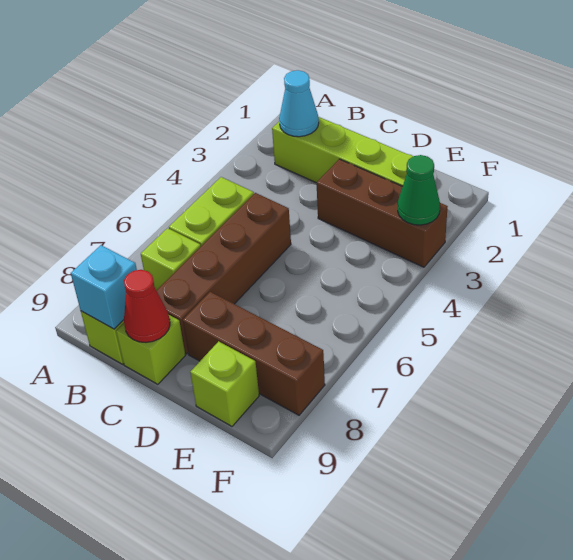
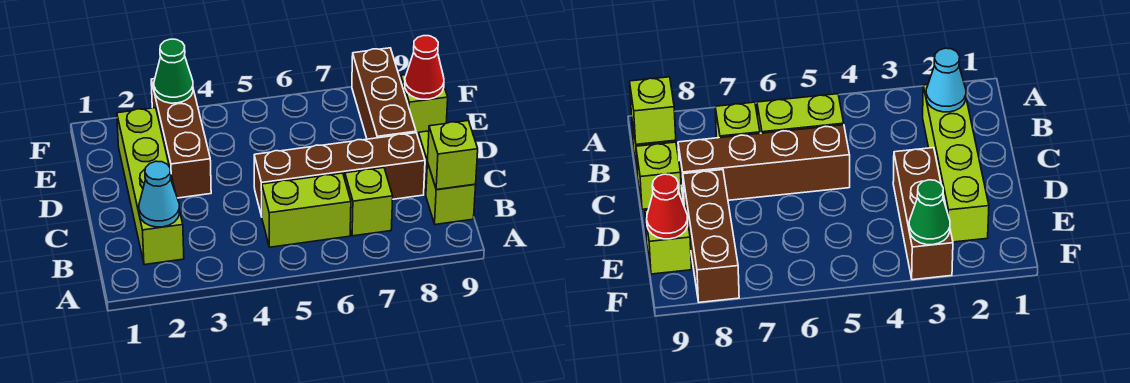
cyan 1x1 brick [71,245,137,329] -> lime 1x1 brick [428,121,478,190]
red 1x1 cone [124,270,170,342] -> red 1x1 cone moved to [405,36,444,99]

